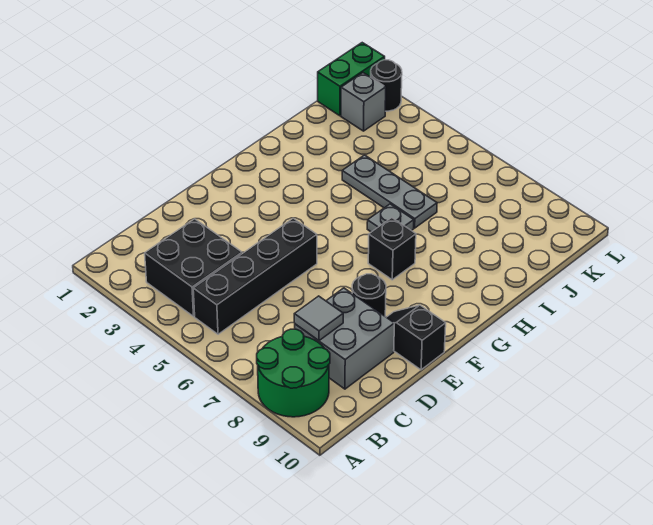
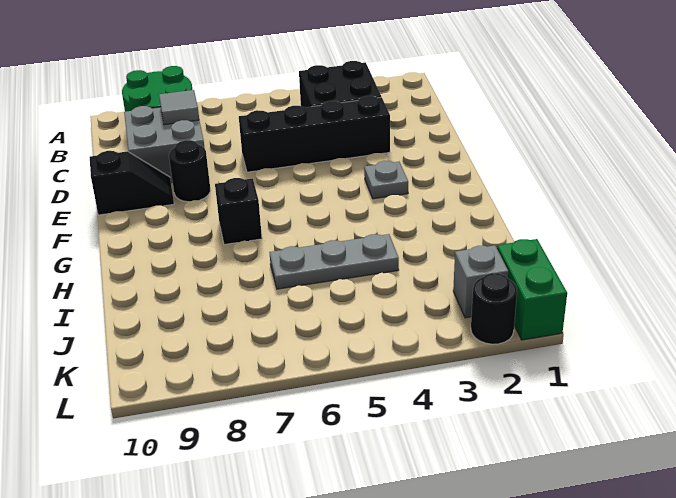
black 1x4 brick [193,218,317,334] -> black 1x4 brick turned to [239,96,390,172]
grey 1x1 plate [367,204,414,232] -> grey 1x1 plate moved to [364,161,408,199]

